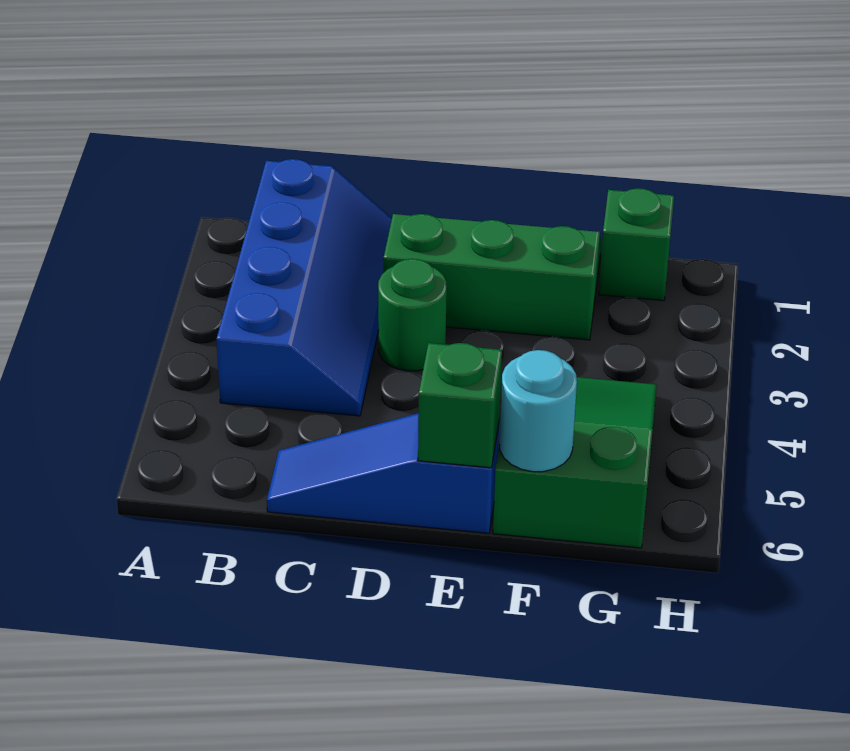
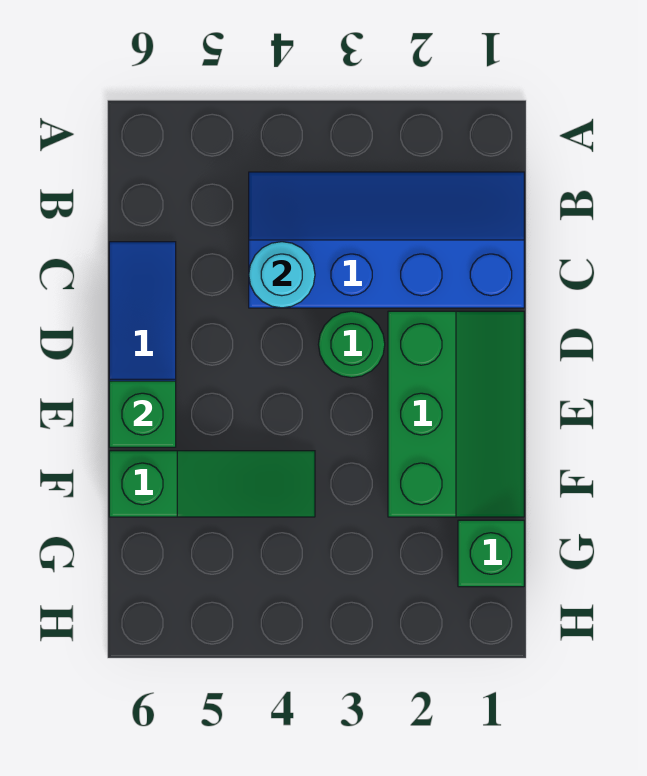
blue 2x4 slope [217,159,392,416] -> blue 2x4 slope turned to [249,172,524,308]
green 2x3 slope [493,377,657,548] -> green 1x3 slope [109,451,315,517]
cyan 1x1 round brick [499,350,577,472] -> cyan 1x1 round brick moved to [249,242,315,308]

